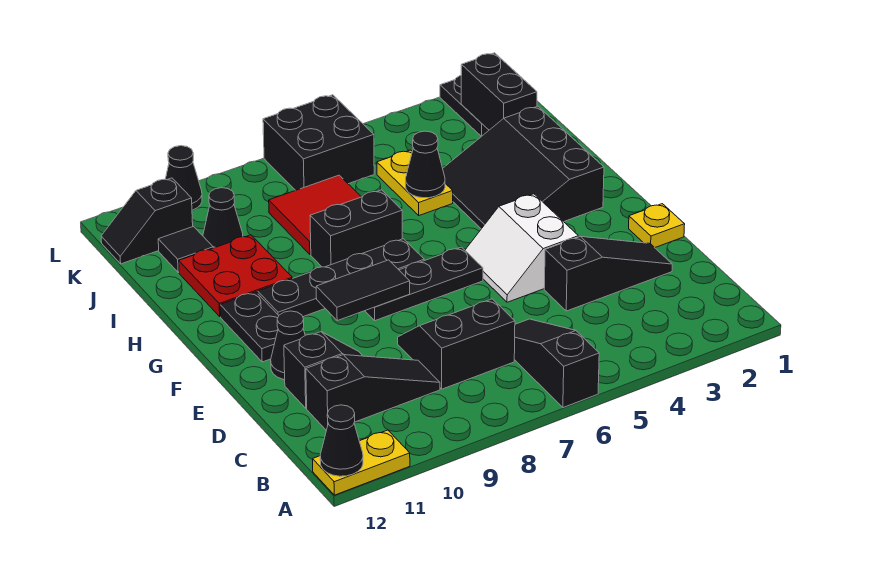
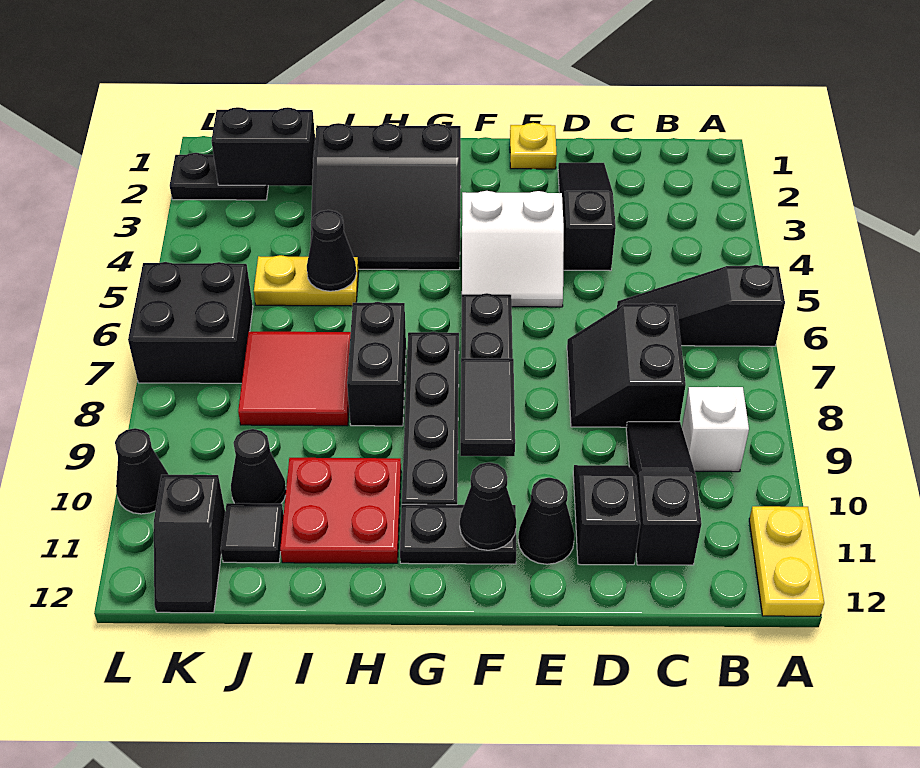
black 1x1 cone [320,405,363,476] -> black 1x1 cone moved to [460,462,516,550]
none -> white 1x1 brick [682,387,749,472]

